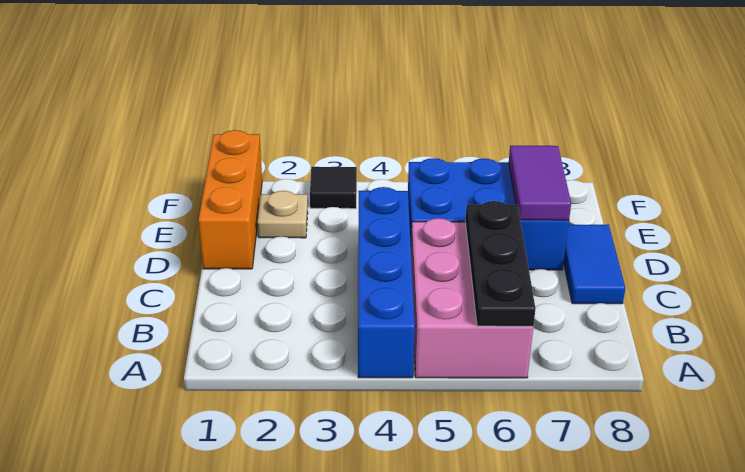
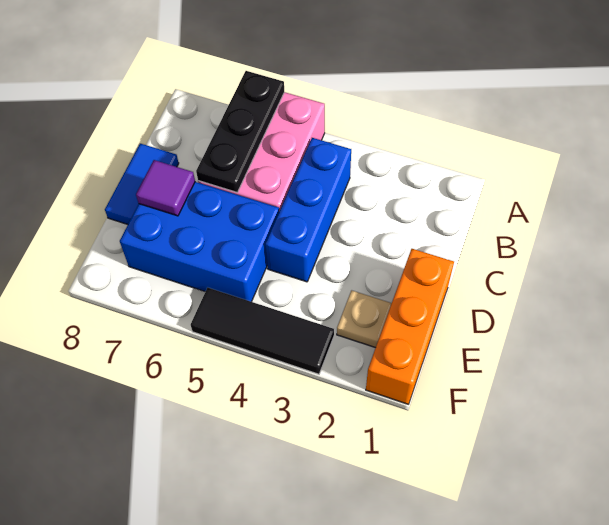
blue 1x4 brick [358,187,415,378] -> blue 1x3 brick [265,138,351,282]
purple 1x2 tile [509,146,571,220] -> purple 1x1 tile [136,160,195,216]
black 1x1 tile [310,167,357,209] -> black 1x3 tile [191,288,334,374]

